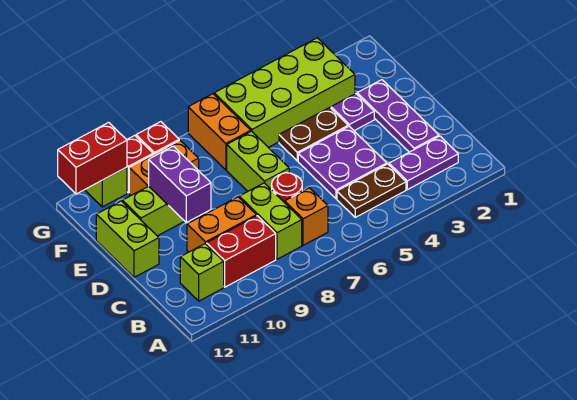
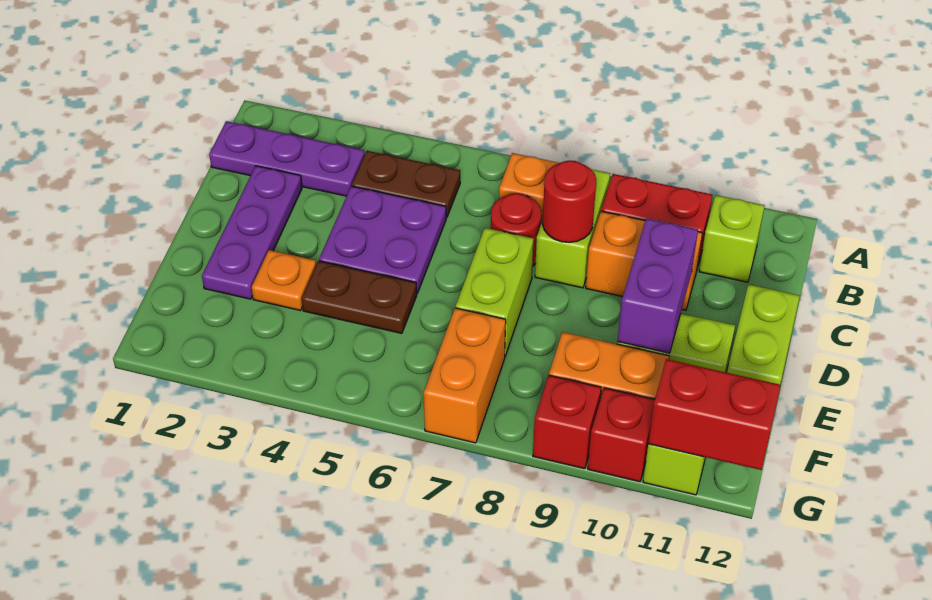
purple 1x2 plate [389,136,458,190] -> purple 1x3 plate [209,121,365,196]
none -> red 1x1 round brick [542,160,597,243]
purple 1x1 plate [331,94,374,131] -> orange 1x1 plate [252,250,316,311]
lime 2x4 brick [214,38,355,147] -> none

